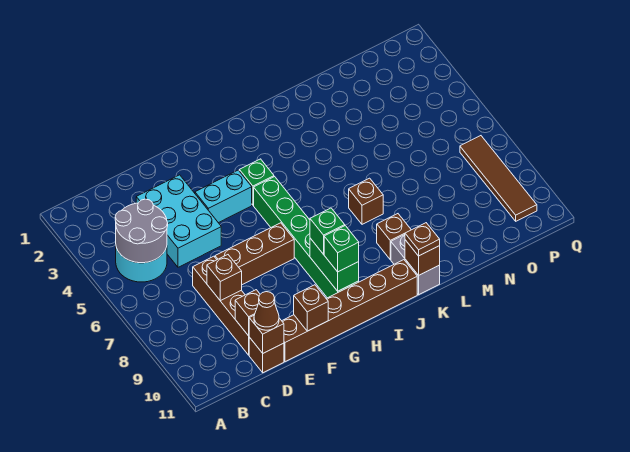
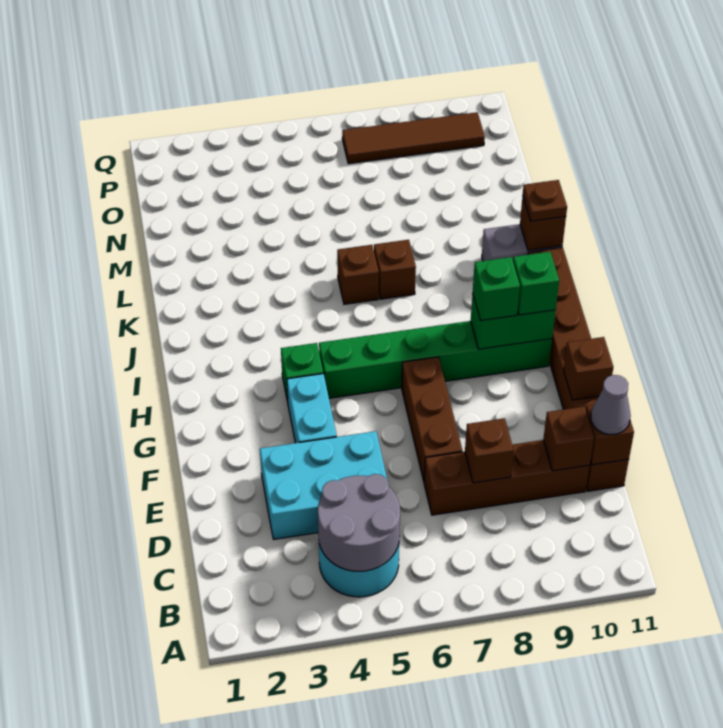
brown 1x1 cone [254,292,279,330] -> grey 1x1 cone [591,375,631,435]
brown 1x1 brick [377,214,411,260] -> brown 1x1 brick moved to [337,245,379,304]

